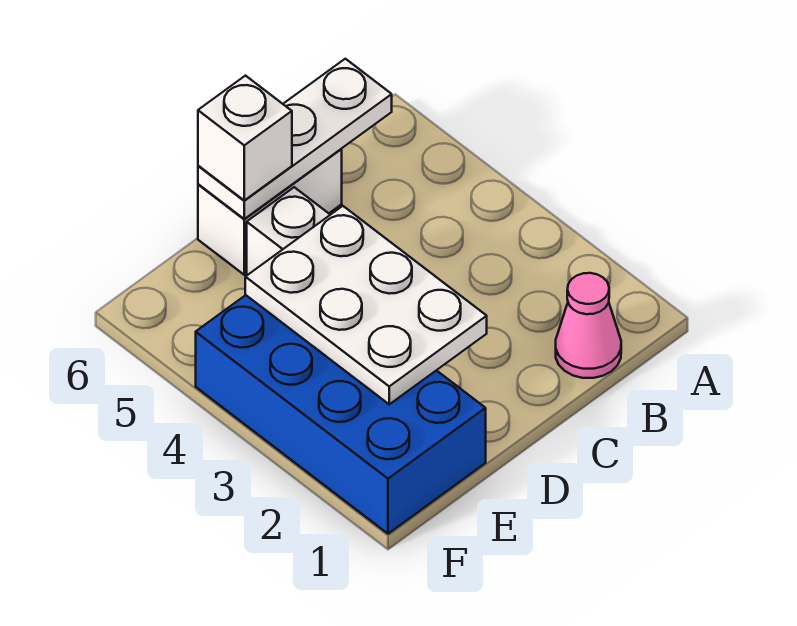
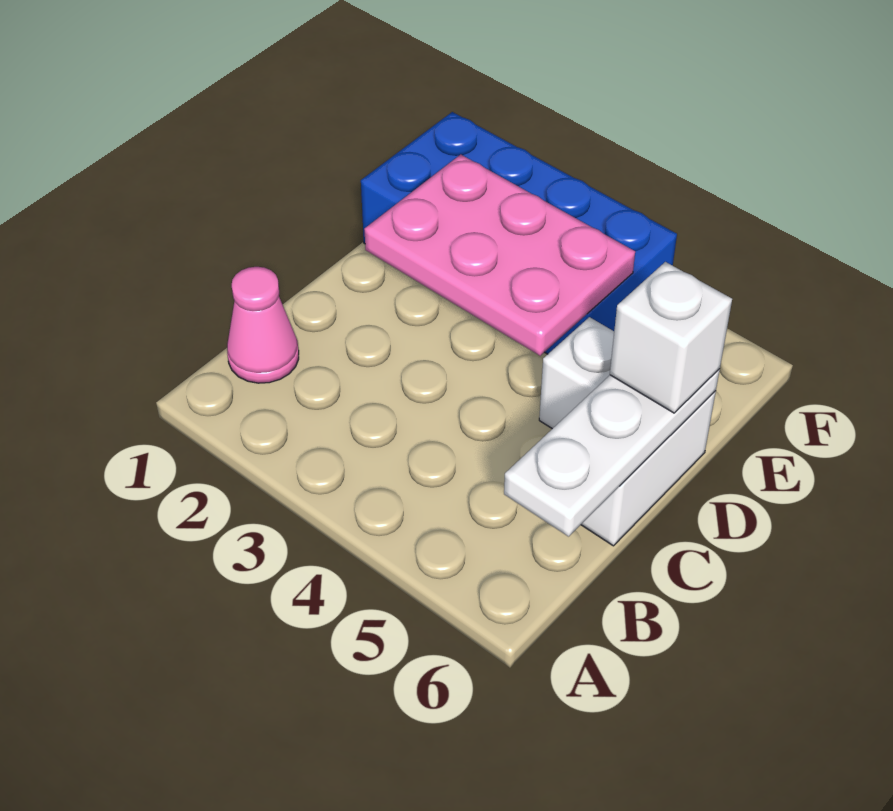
white 2x3 plate [245,206,487,404] -> pink 2x3 plate [364,155,635,356]

